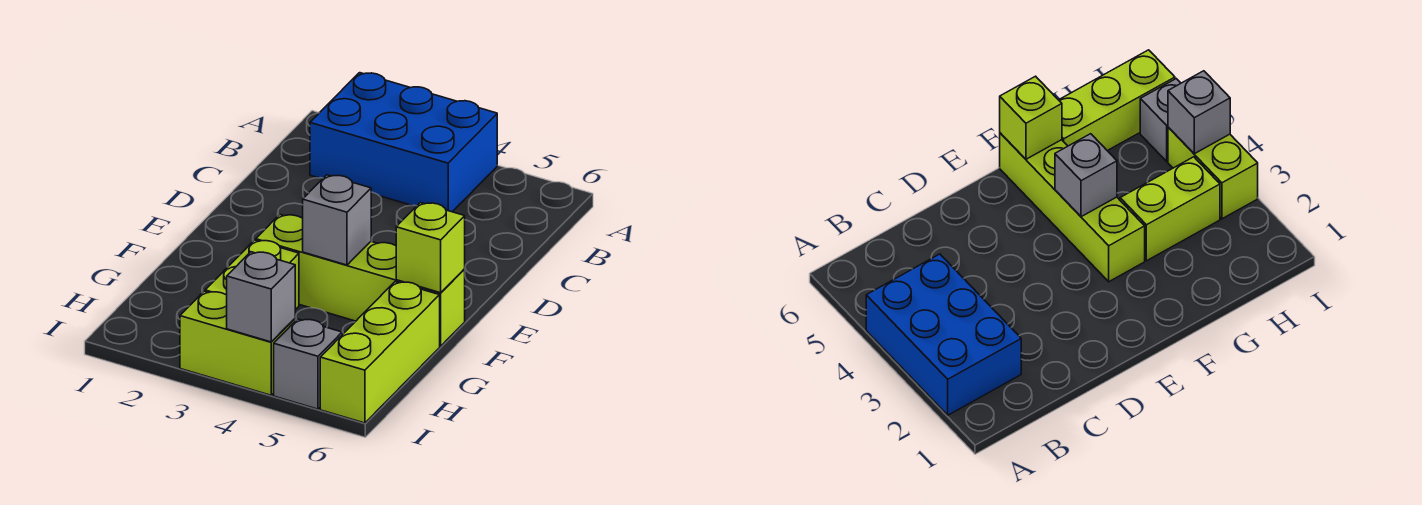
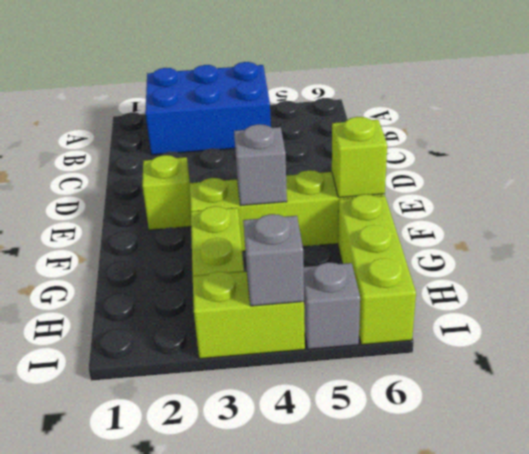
none -> lime 1x1 brick [142,155,191,230]

